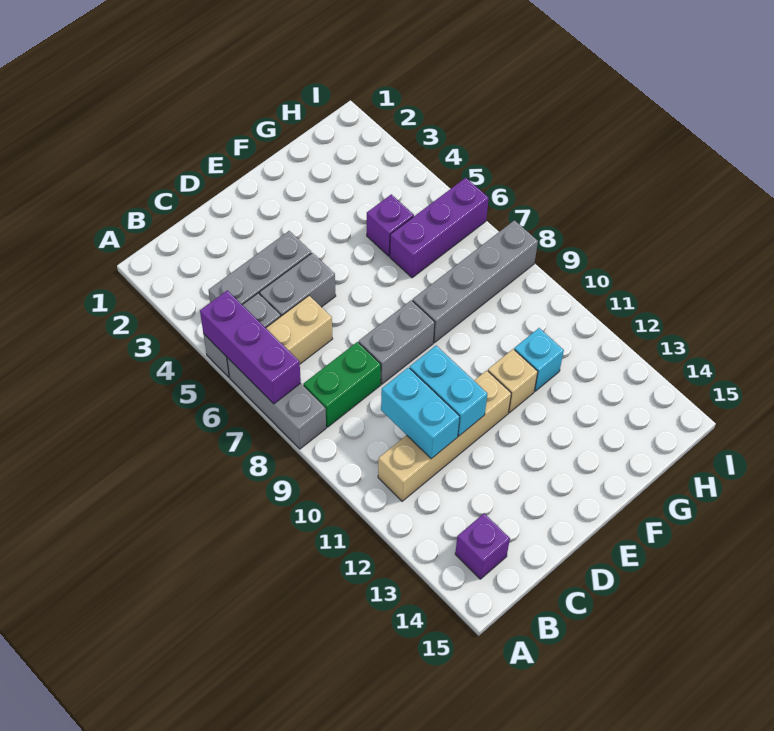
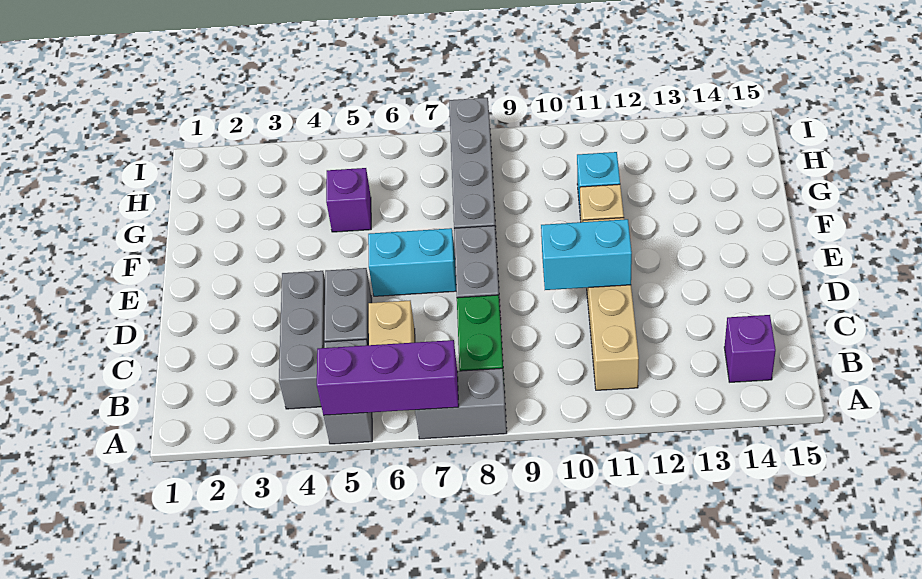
grey 1x3 brick [227,358,326,449] -> grey 1x2 brick [415,368,507,439]
cyan 1x2 brick [381,367,460,459] -> cyan 1x2 brick moved to [368,228,456,296]
purple 1x3 brick [390,178,489,278] -> none

